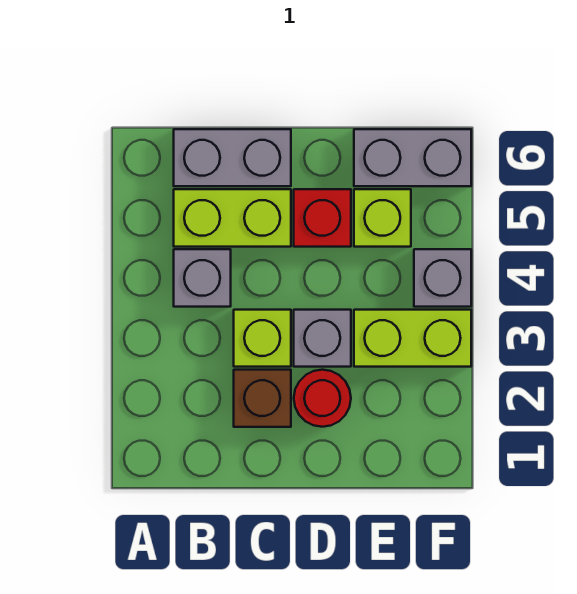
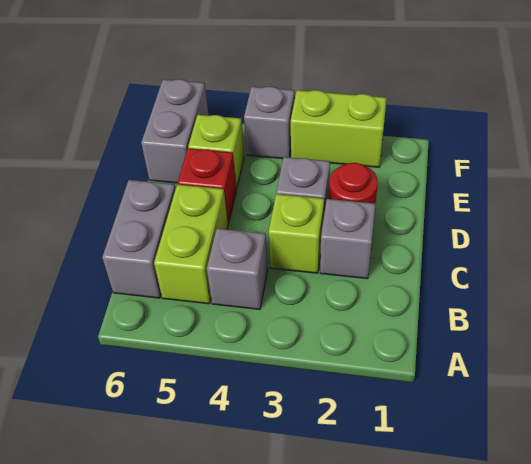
brown 1x1 brick [234,370,291,427] -> grey 1x1 brick [320,199,376,279]
lime 1x2 brick [354,310,471,367] -> lime 1x2 brick turned to [291,90,387,167]

